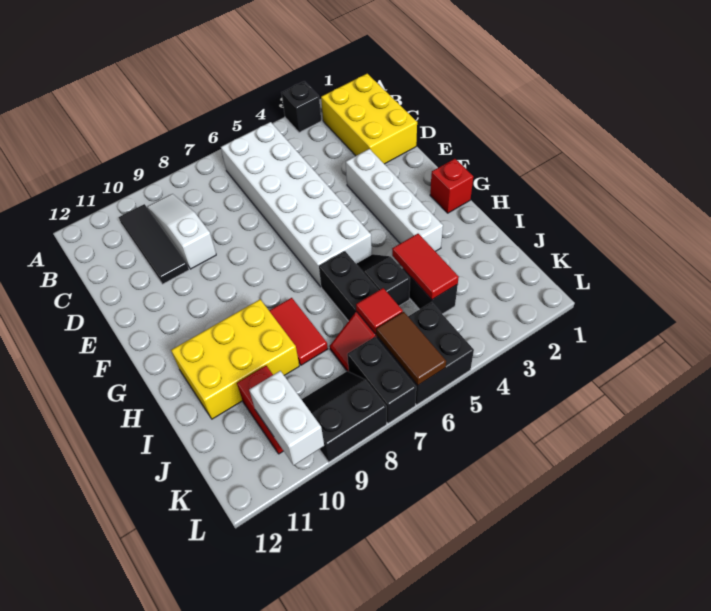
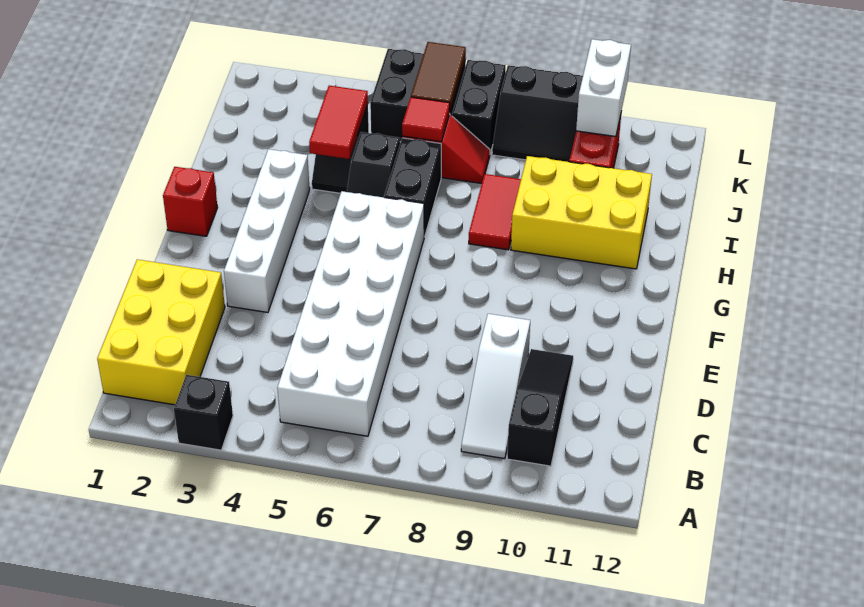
black 1x3 tile [119,204,189,284] -> black 1x3 slope [507,349,573,466]

